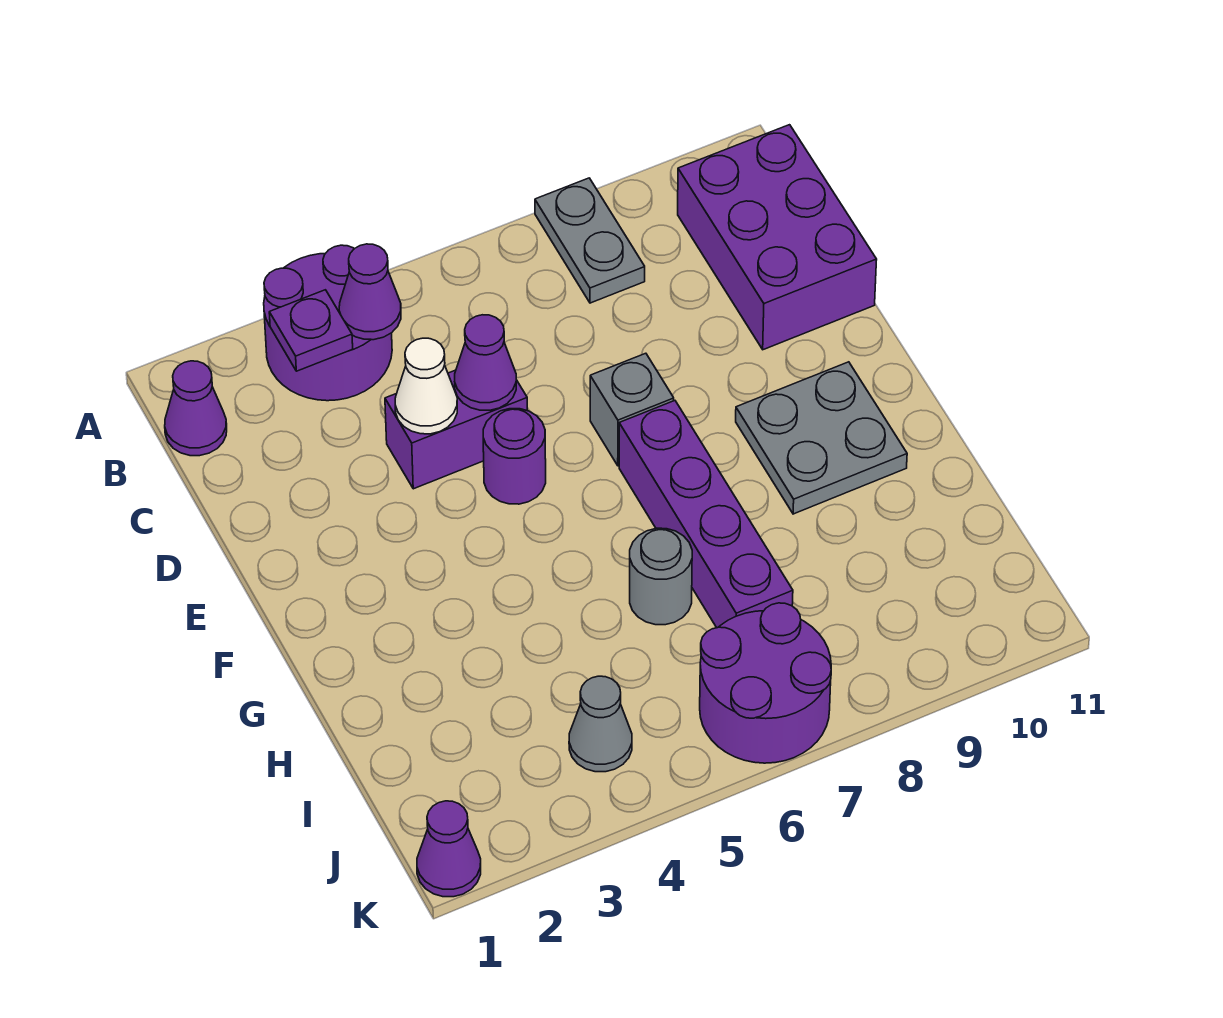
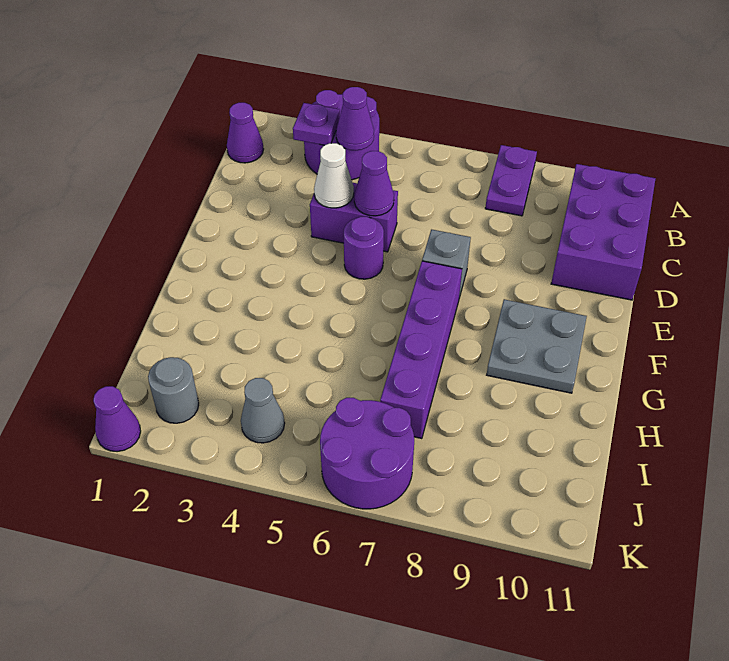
grey 1x2 plate [535,178,645,303] -> purple 1x2 plate [485,145,537,216]
grey 1x1 round brick [630,528,692,625] -> grey 1x1 round brick moved to [148,357,199,423]

